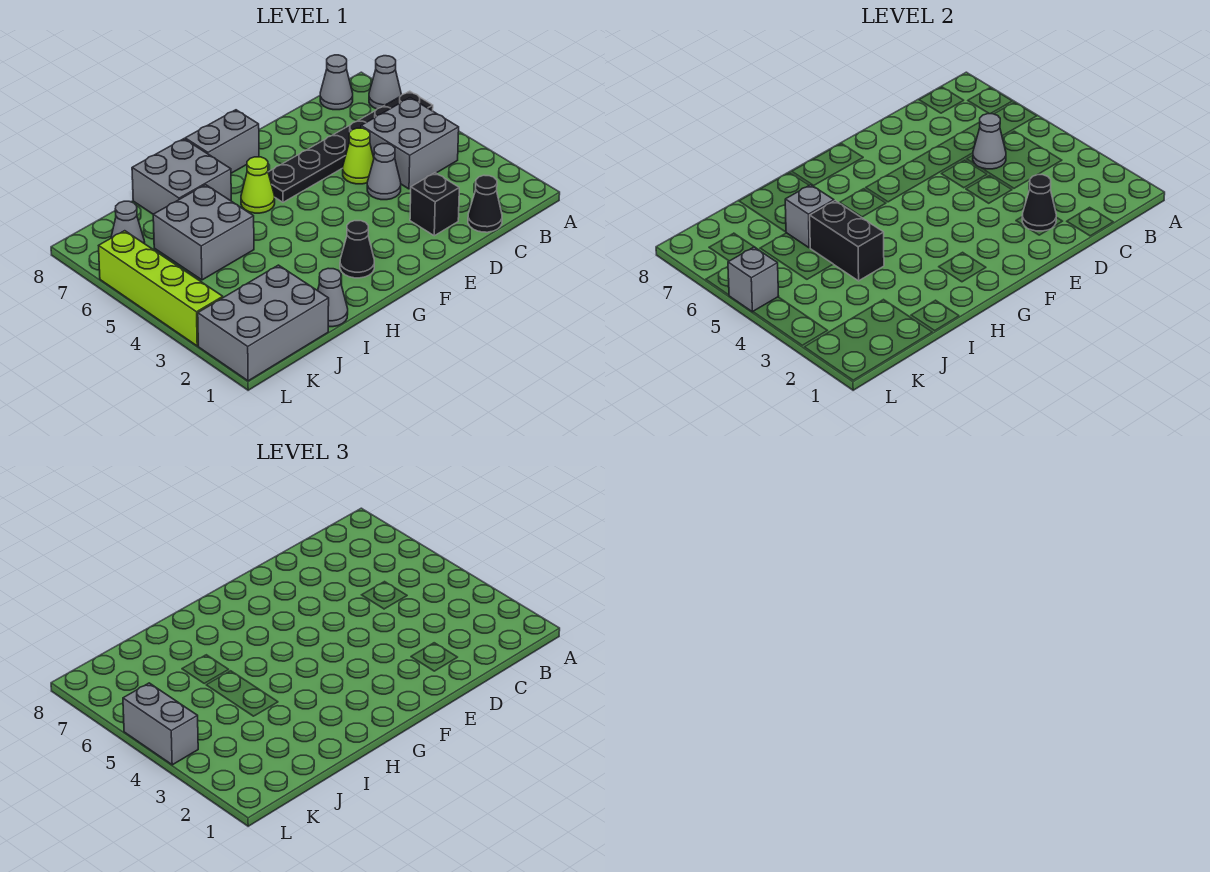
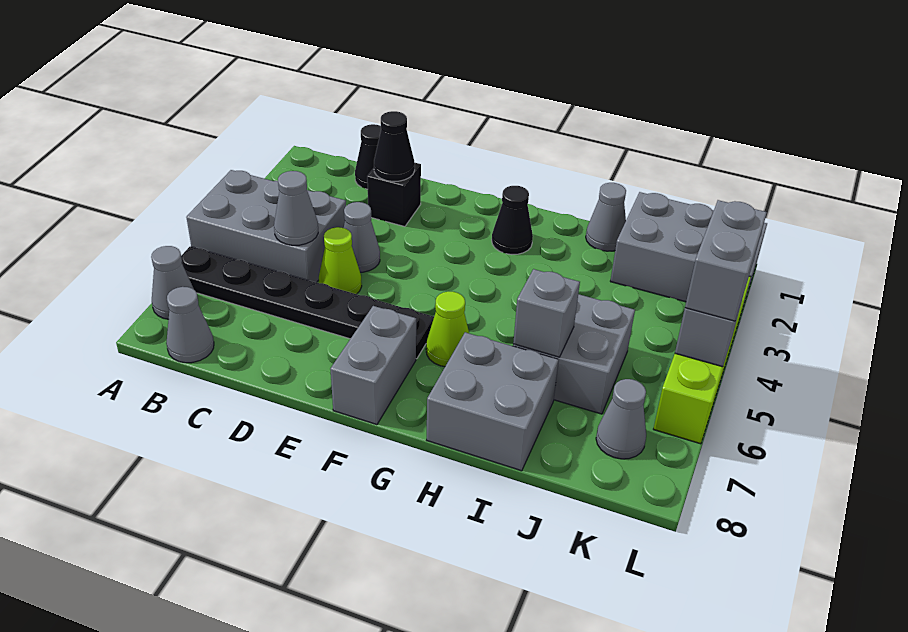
grey 2x2 brick [361,98,459,189] -> grey 2x3 brick [186,170,346,283]
grey 1x2 brick [185,110,259,173] -> grey 1x2 brick turned to [330,306,416,425]
black 1x2 brick [810,201,884,281] -> none

